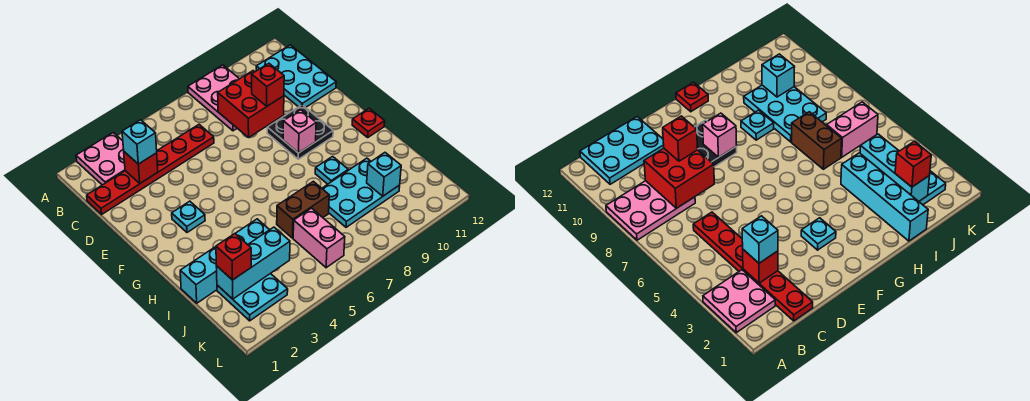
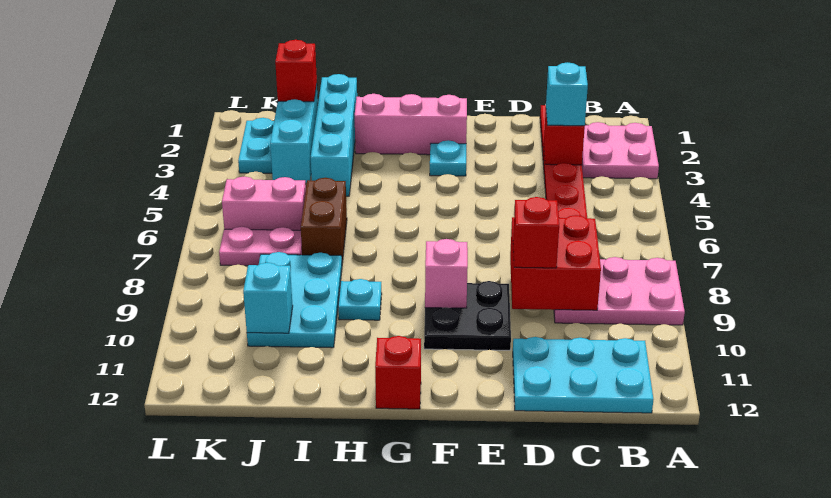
none -> pink 1x3 brick [355,94,467,155]
red 1x1 plate [352,108,385,137] -> red 1x1 brick [375,336,421,409]
none -> pink 1x2 plate [219,227,302,266]

